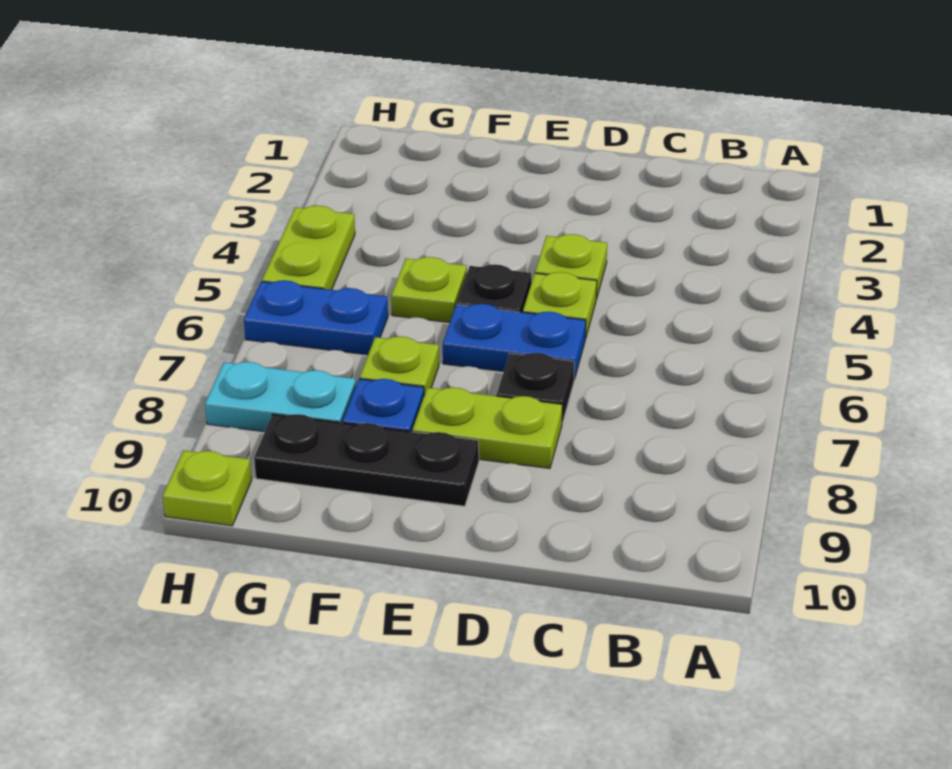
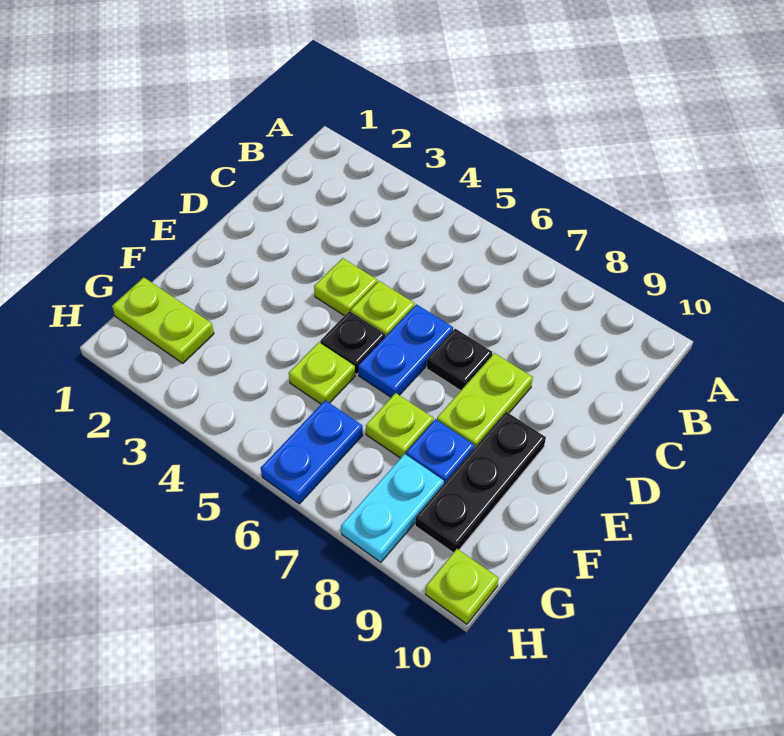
lime 1x2 plate [262,206,355,290] -> lime 1x2 plate moved to [112,277,214,363]

